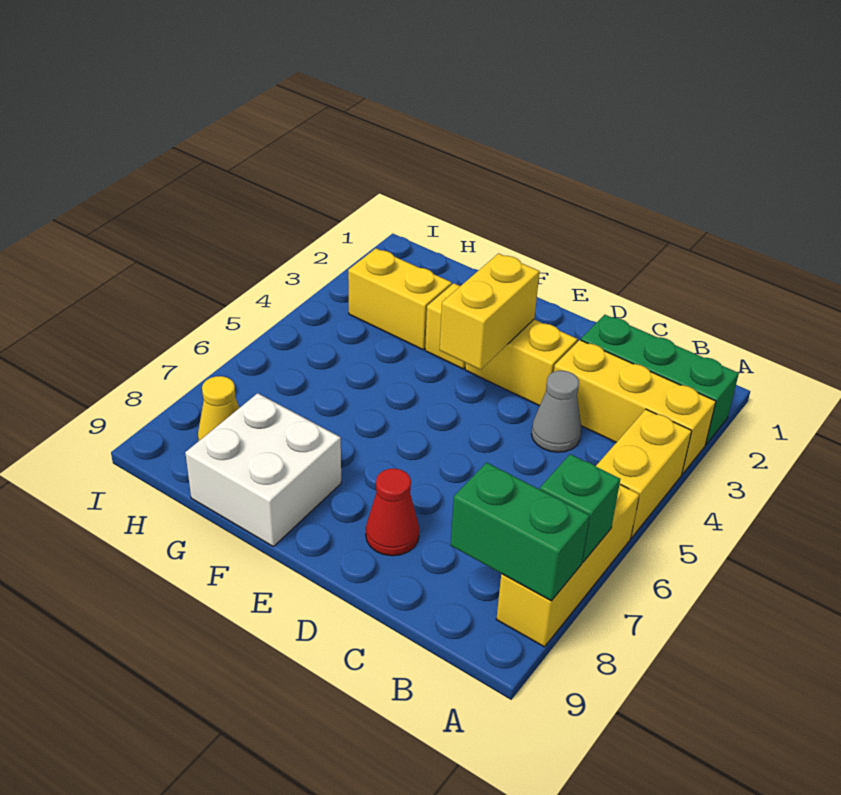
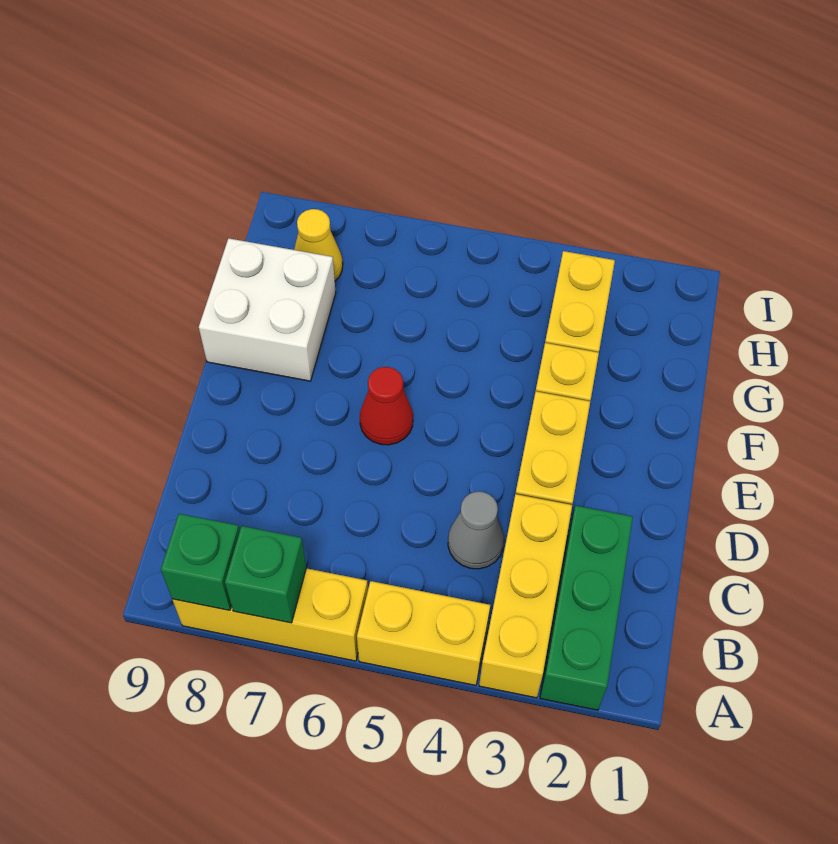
green 1x2 brick [451,463,590,601] -> green 1x1 brick [161,514,240,610]
red 1x1 cone [366,469,419,556] -> red 1x1 cone moved to [360,367,413,445]
yellow 1x2 brick [440,253,540,370] -> none

